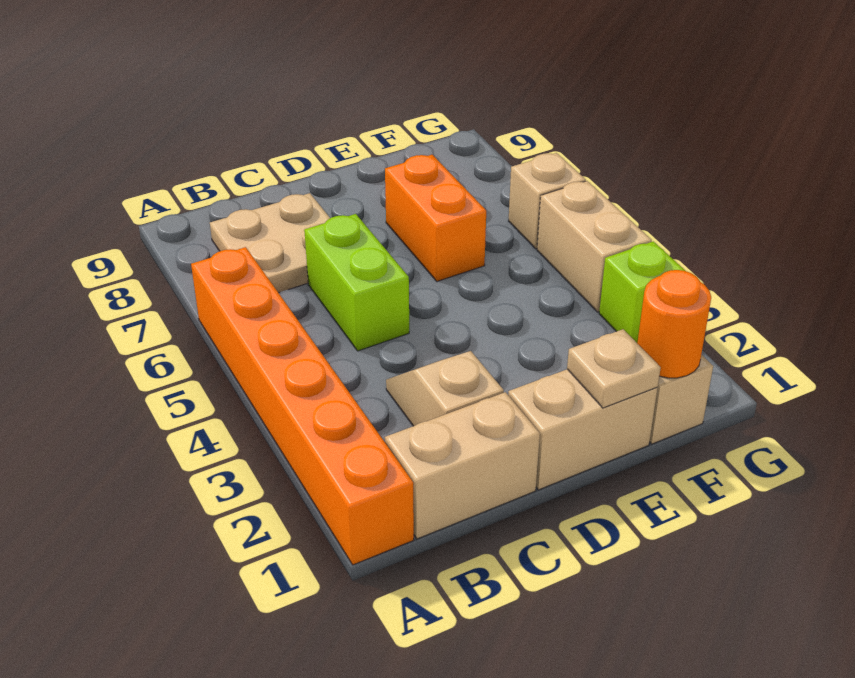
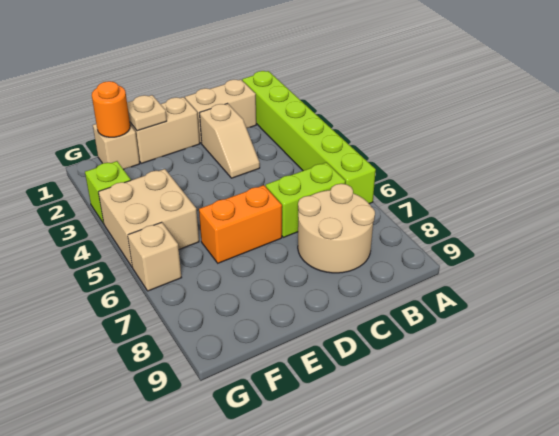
orange 1x6 brick [191,247,414,565] -> lime 1x6 brick [242,71,376,204]
tan 2x2 plate [210,193,330,293] -> tan 2x2 round brick [298,184,375,273]
lime 1x2 brick [304,214,409,351] -> lime 1x2 brick turned to [266,162,345,237]
orange 1x2 brick [385,155,486,281] -> orange 1x2 brick turned to [199,185,282,263]
tan 1x2 brick [537,181,652,312] -> tan 2x2 brick [98,169,199,267]

